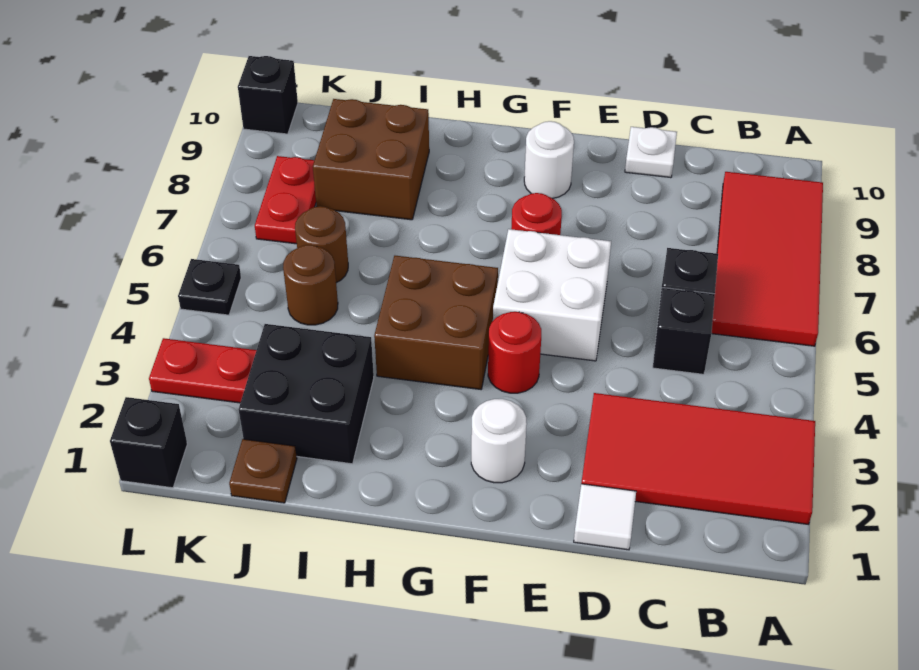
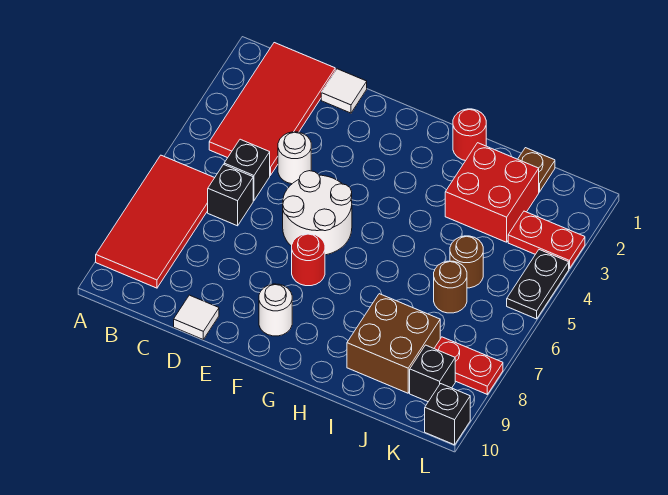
red 2x4 tile [581,393,815,524] -> red 2x4 tile turned to [209,43,335,175]
white 1x1 plate [625,127,677,178] -> white 1x1 tile [174,295,219,339]
white 2x2 brick [493,229,611,361] -> white 2x2 round brick [283,171,352,255]
white 1x1 round brick [471,399,527,483] -> white 1x1 round brick moved to [278,132,311,184]
red 1x1 round brick [488,312,541,393] -> red 1x1 round brick moved to [453,109,486,161]
brown 2x2 brick [374,256,498,389] -> none
black 2x2 brick [239,324,374,464] -> red 2x2 brick [445,143,539,242]
red 1x2 plate [255,156,316,244] -> red 1x2 plate turned to [434,337,503,394]
black 1x1 brick [110,397,187,488] -> black 1x1 brick moved to [410,345,455,402]
black 1x1 plate [178,259,241,315] -> black 1x2 plate [507,250,569,319]

